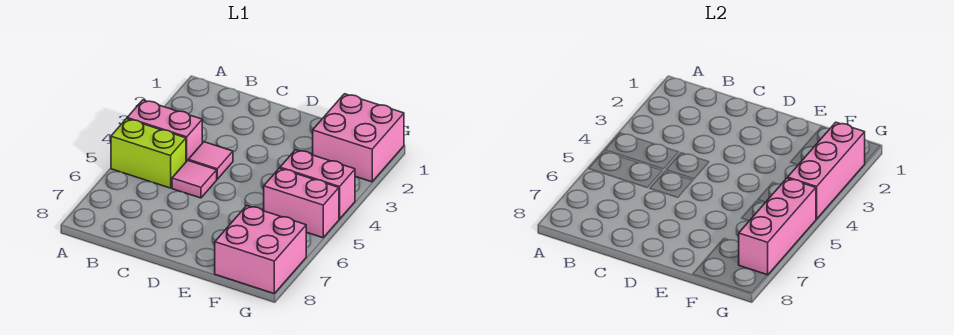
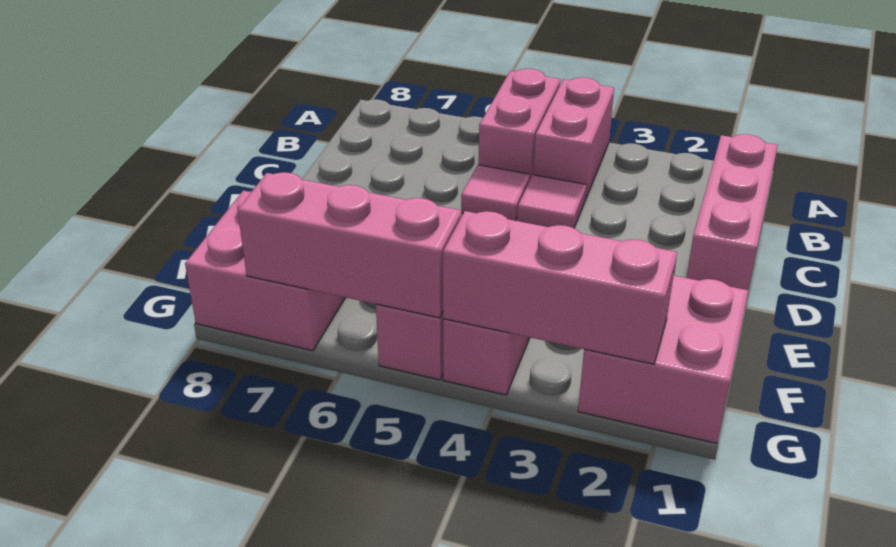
lime 1x2 brick [111,119,186,188] -> pink 1x2 brick [478,69,560,179]
none -> pink 1x3 brick [686,134,778,290]

